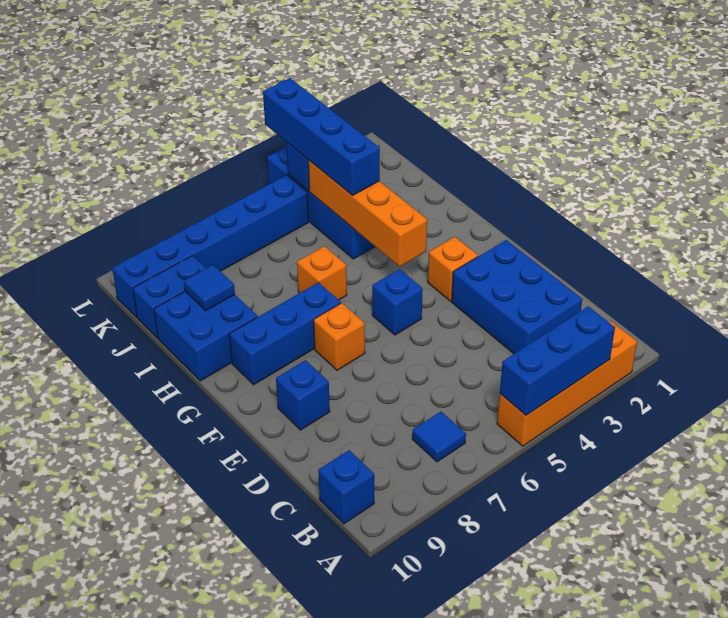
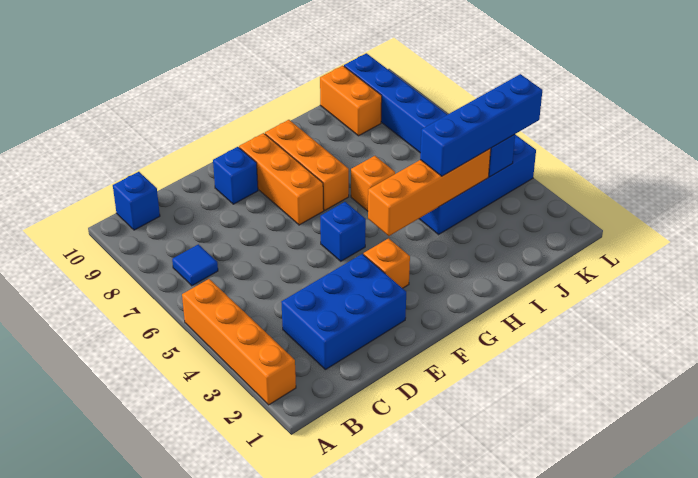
blue 1x3 brick [500,307,615,415] -> none
orange 1x1 brick [314,303,365,370] -> orange 1x3 brick [239,133,324,225]
blue 1x3 brick [229,282,341,385] -> orange 1x3 brick [265,120,349,210]
blue 2x2 brick [154,292,258,381] -> none
blue 1x1 tile [184,265,235,310] -> none
blue 1x2 brick [133,256,206,338] -> orange 1x2 brick [320,66,382,136]

